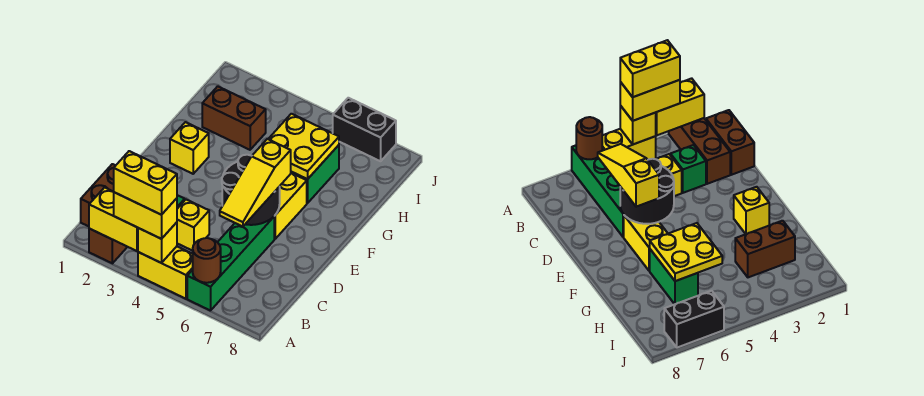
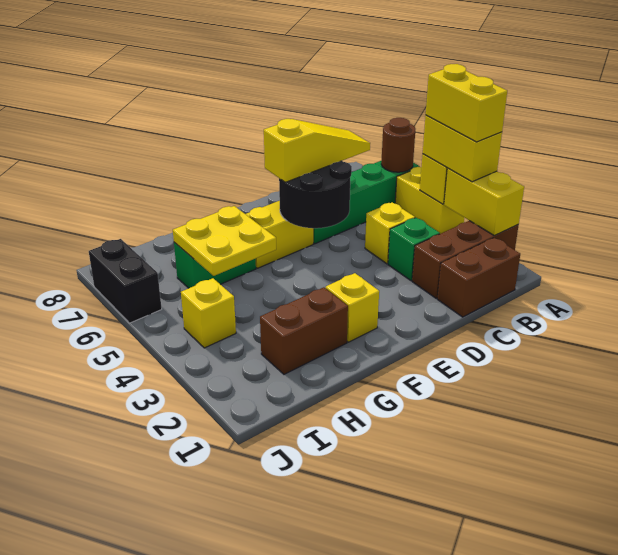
brown 1x2 brick [202,86,266,150] -> brown 1x2 brick turned to [260,287,348,374]
none -> yellow 1x1 brick [181,278,236,348]

